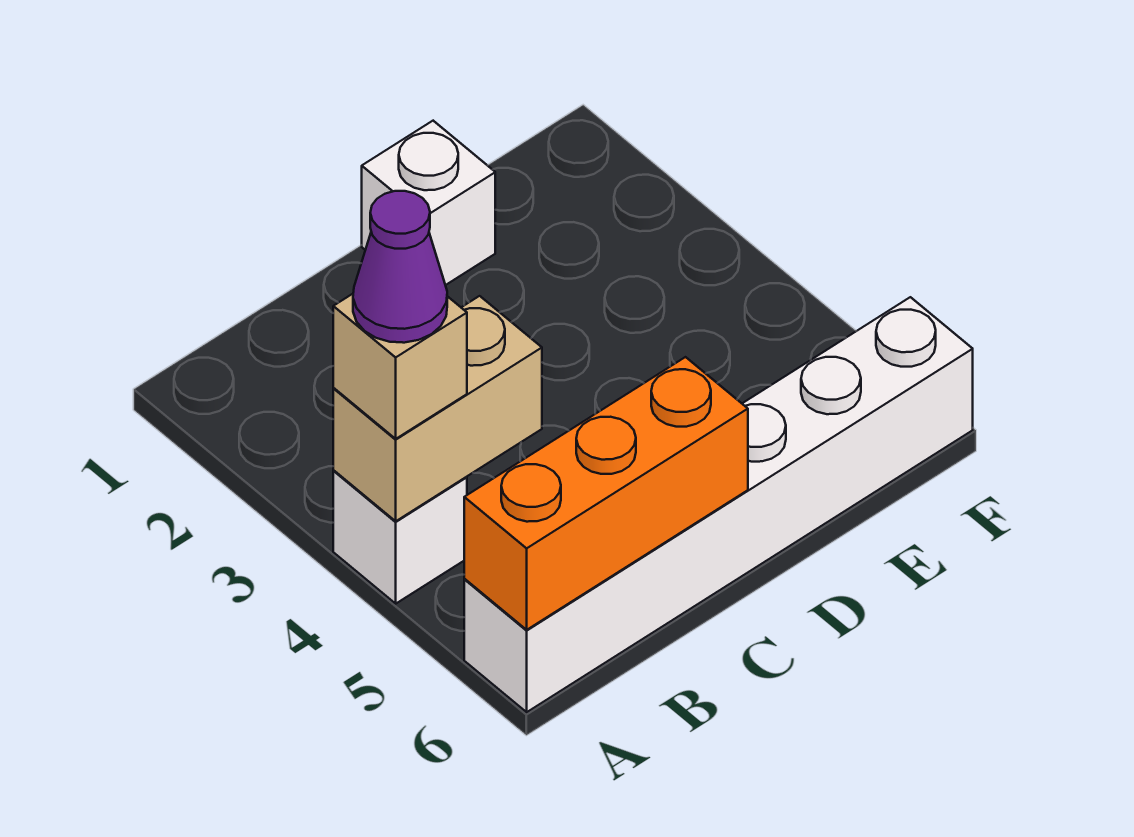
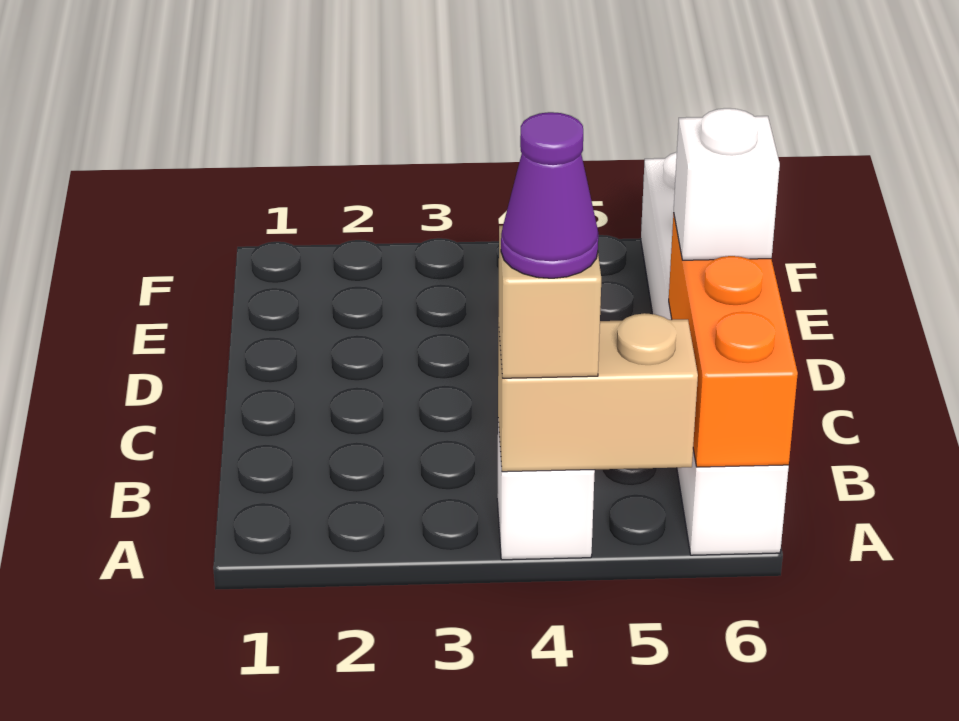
tan 1x2 brick [333,296,542,521] -> tan 1x2 brick turned to [498,313,698,472]
white 1x1 brick [362,121,495,285] -> white 1x1 brick moved to [674,108,780,260]

